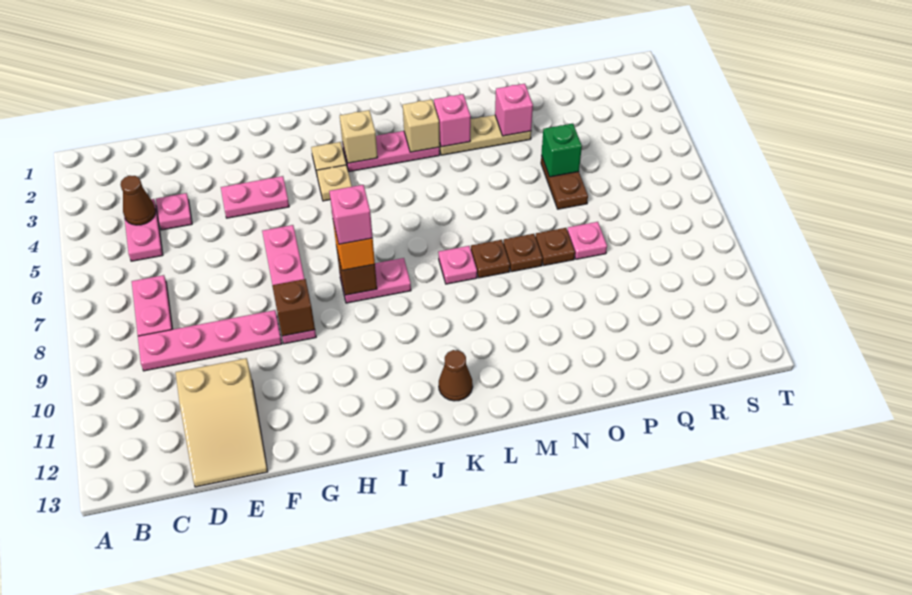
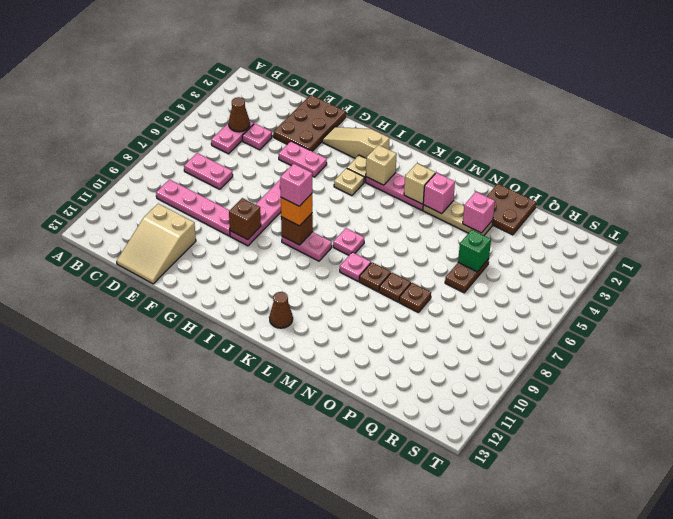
pink 1x2 plate [132,275,173,336] -> pink 1x2 plate turned to [184,153,233,189]
none -> brown 2x3 plate [273,95,346,151]
none -> tan 1x3 slope [322,127,390,158]
none -> brown 2x2 plate [487,184,536,235]
pink 1x1 plate [567,222,607,259] -> pink 1x1 plate moved to [333,228,364,255]

